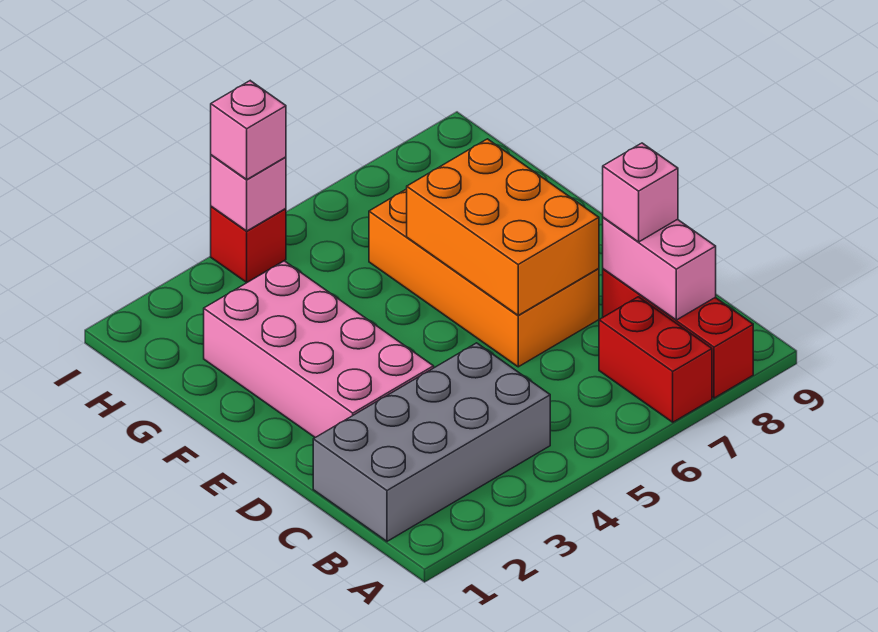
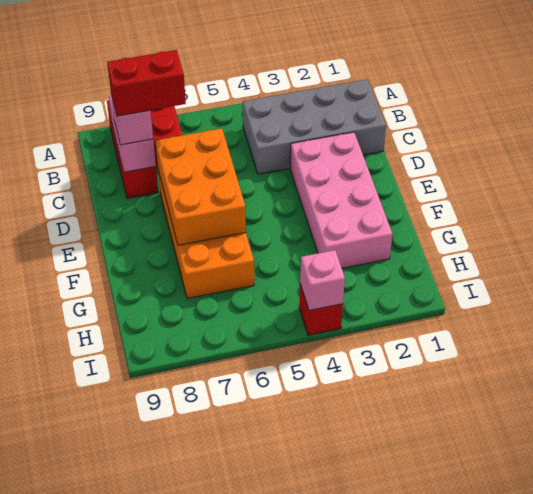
none -> red 1x2 brick [107,50,186,116]
pink 1x1 brick [211,81,286,179] -> none

